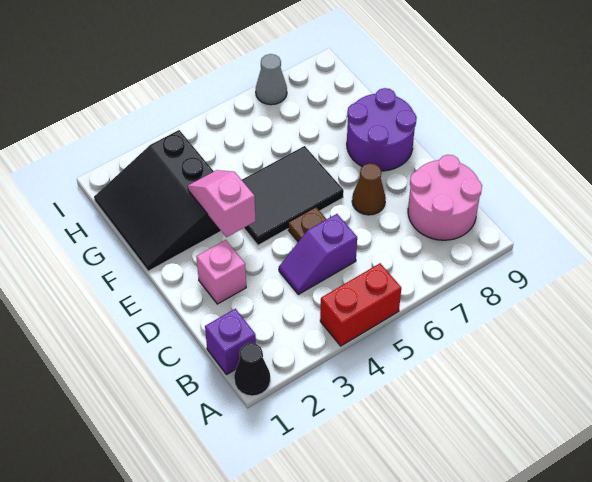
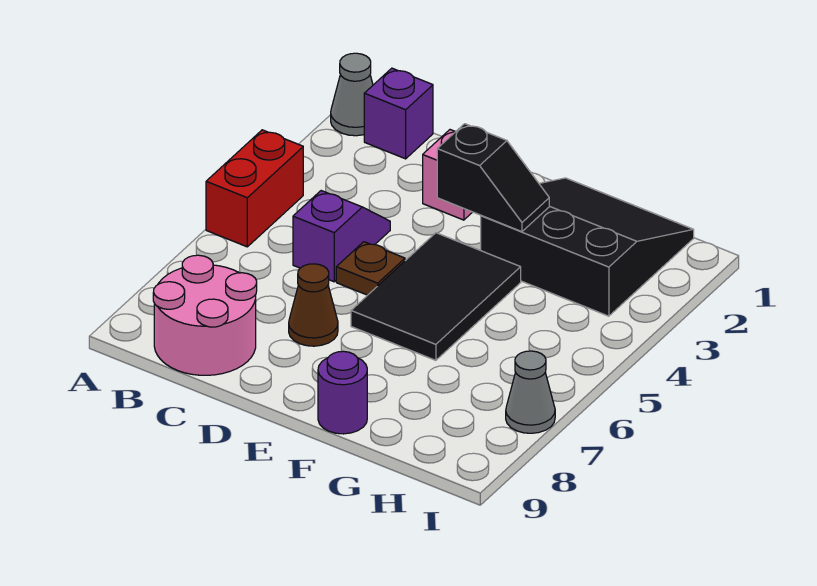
black 1x1 cone [234,343,270,396] -> grey 1x1 cone [331,53,373,136]
pink 1x2 slope [188,170,256,237] -> black 1x2 slope [437,124,549,232]
purple 2x2 round brick [347,88,417,171] -> purple 1x1 round brick [318,351,367,434]

